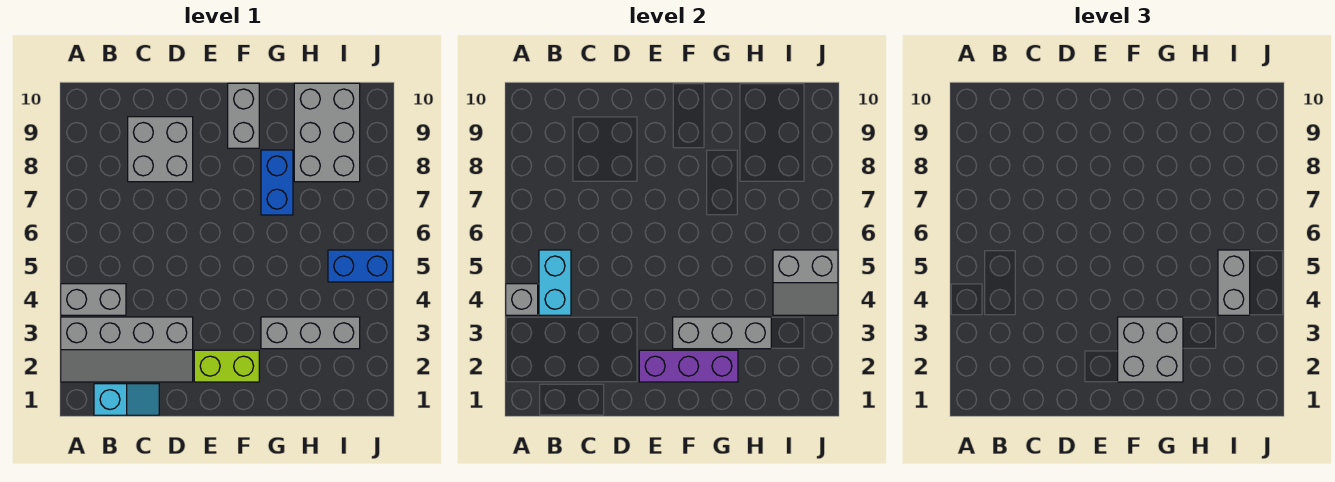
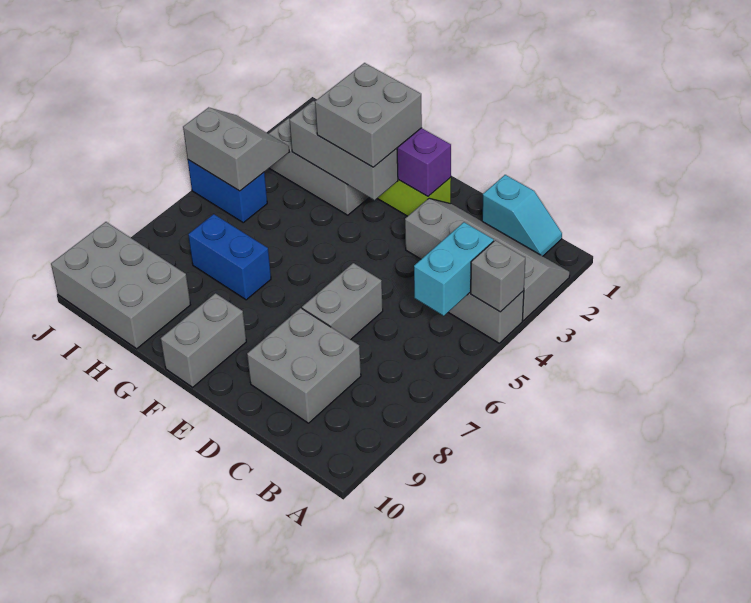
cyan 1x2 slope [94,384,159,415] -> cyan 1x2 slope turned to [482,175,562,256]
blue 1x2 brick [261,150,293,215] -> blue 1x2 brick turned to [188,214,271,300]
grey 2x3 brick [294,83,360,182] -> grey 2x3 brick turned to [51,222,190,349]
grey 1x2 brick [1218,250,1250,315] -> grey 1x2 brick moved to [302,263,383,340]

